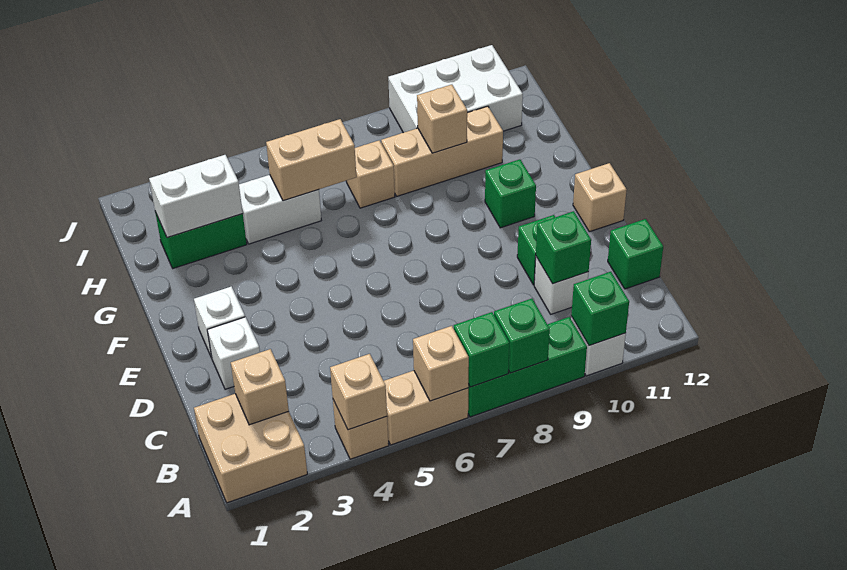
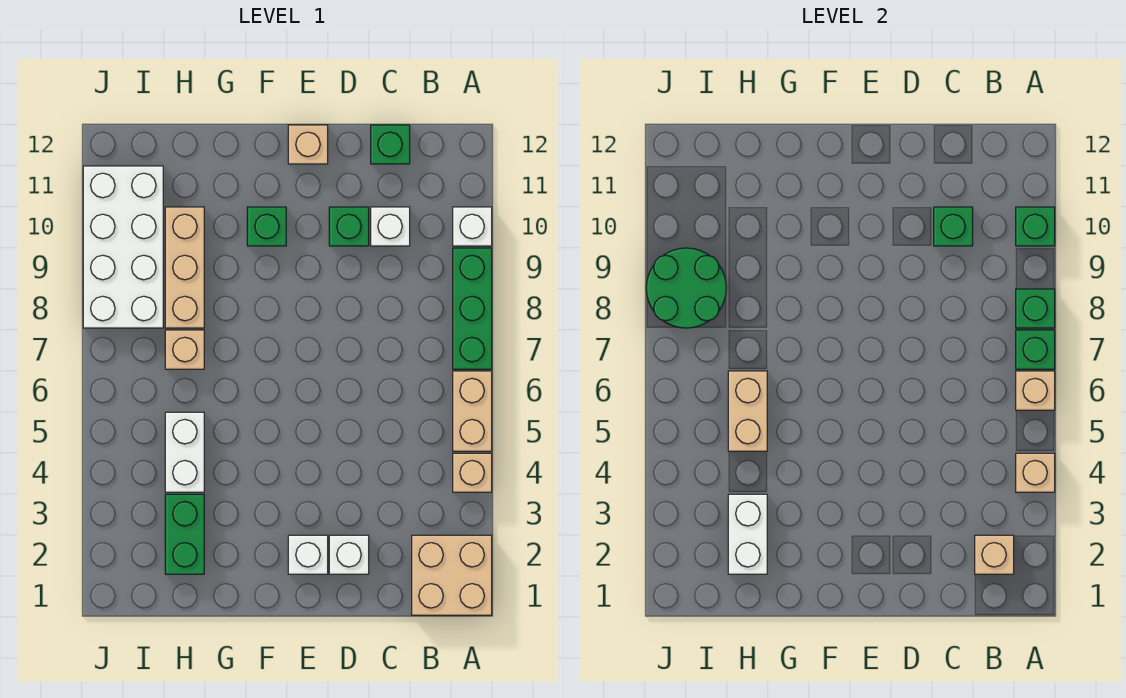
tan 1x1 brick [417,85,467,153] -> none
none -> green 2x2 round brick [646,248,726,328]
white 2x3 brick [388,45,523,133] -> white 2x4 brick [83,166,163,328]

